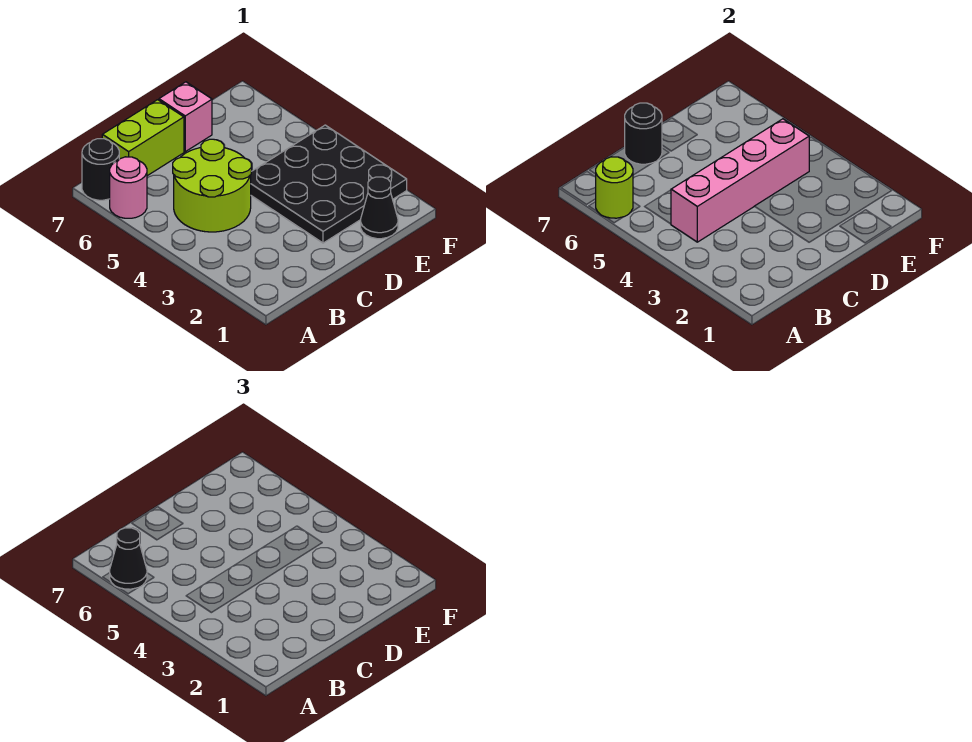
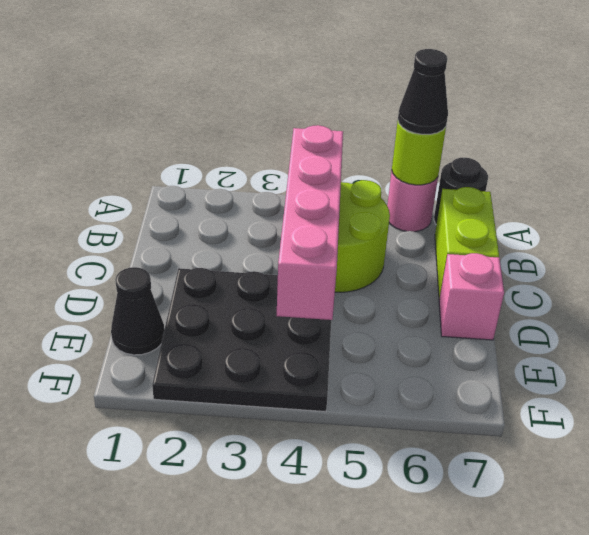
black 1x1 round brick [625,103,662,164] -> none

